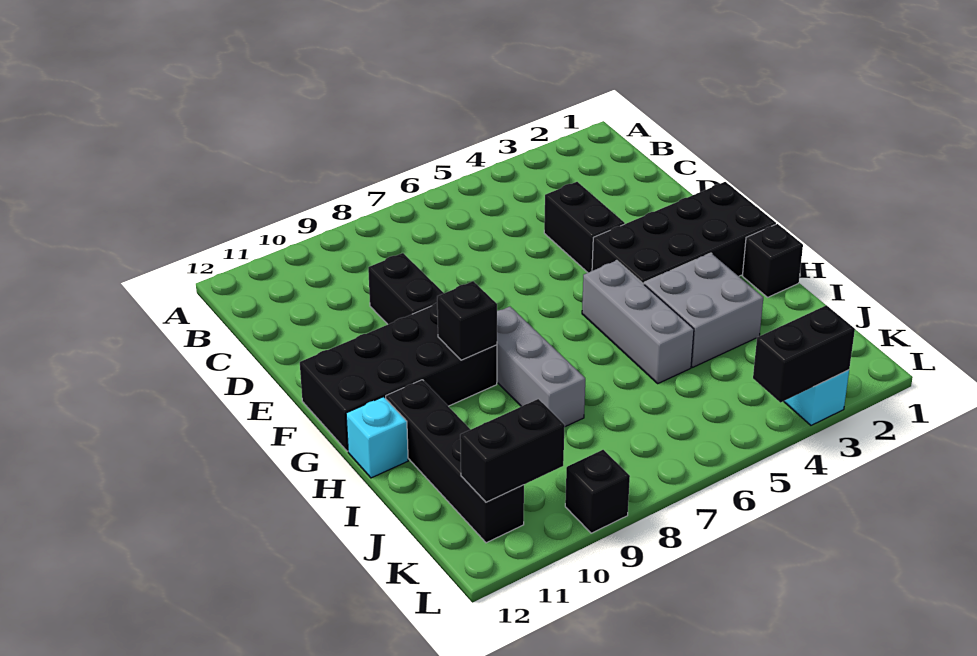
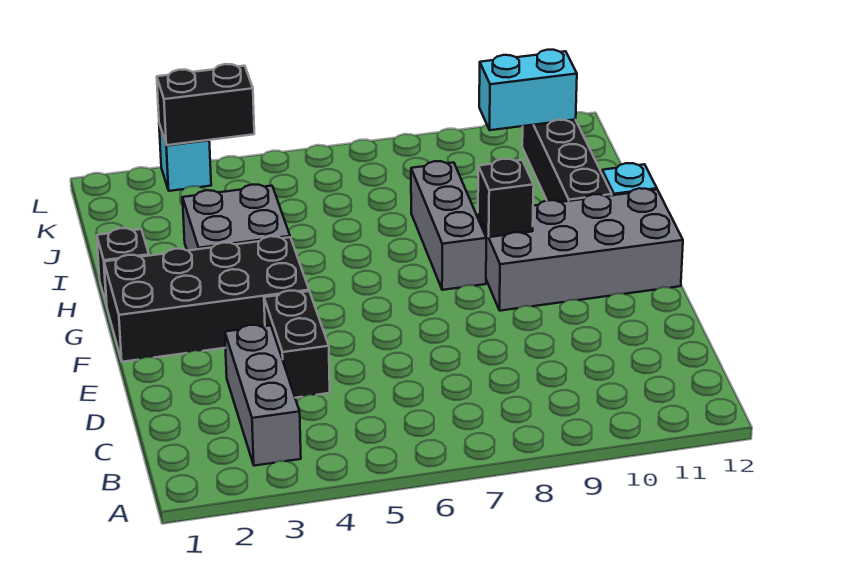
black 1x2 brick [368,253,444,324] -> none
black 2x4 brick [300,303,497,451] -> grey 2x4 brick [478,188,683,311]
grey 1x3 brick [582,260,694,383] -> grey 1x3 brick moved to [225,325,301,466]
black 1x2 brick [460,399,565,502] -> cyan 1x2 brick [479,50,577,130]
black 1x1 brick [565,450,630,533] -> none

